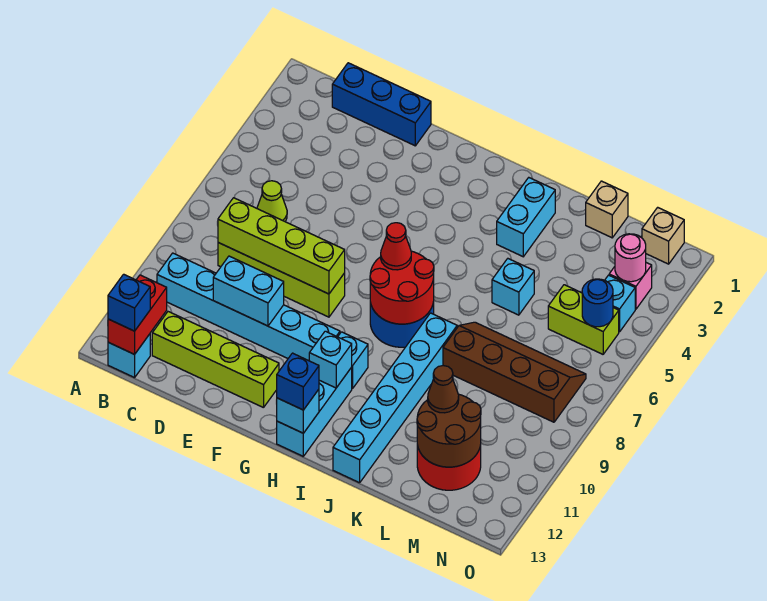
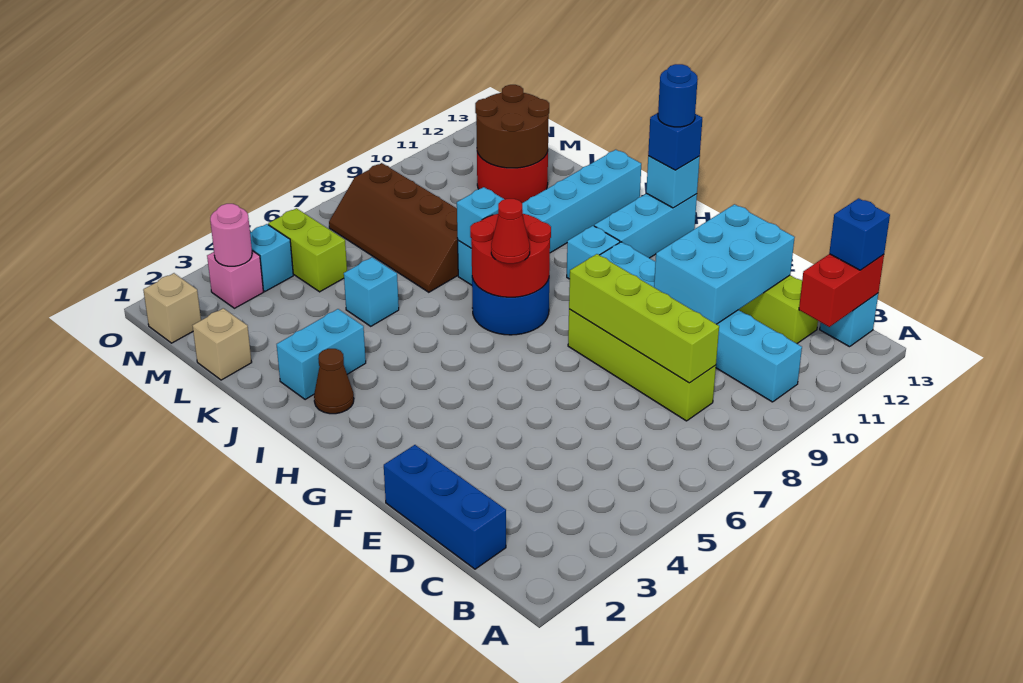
lime 1x1 cone [257,181,287,221] -> none
cyan 1x2 brick [213,256,284,326] -> cyan 2x3 brick [654,204,795,324]
cyan 1x1 brick [309,331,352,388] -> cyan 1x1 brick moved to [457,187,504,248]
brown 1x1 cone [428,366,459,413] -> brown 1x1 cone moved to [314,349,354,414]
blue 1x1 round brick [582,279,613,327] -> blue 1x1 round brick moved to [658,64,698,127]

